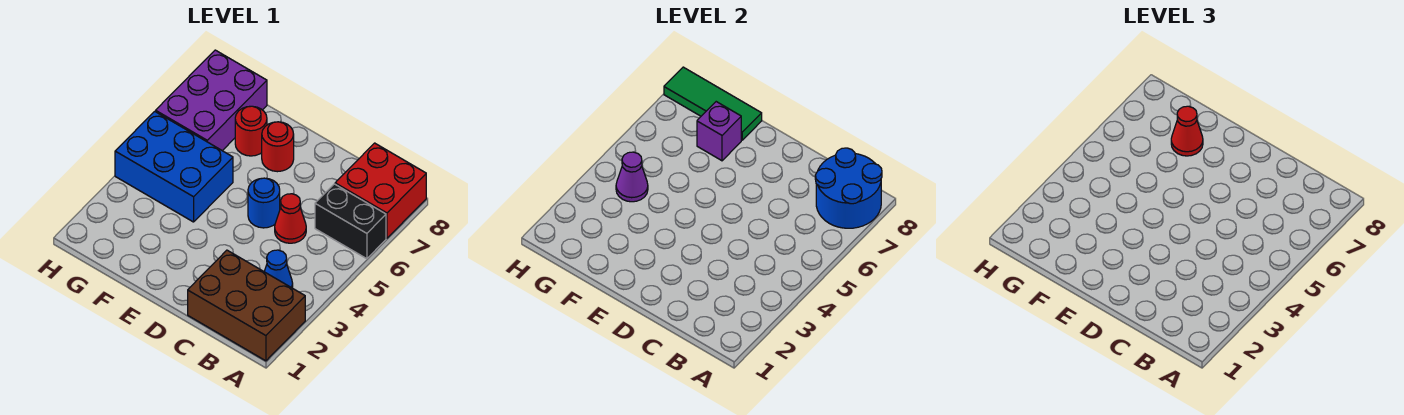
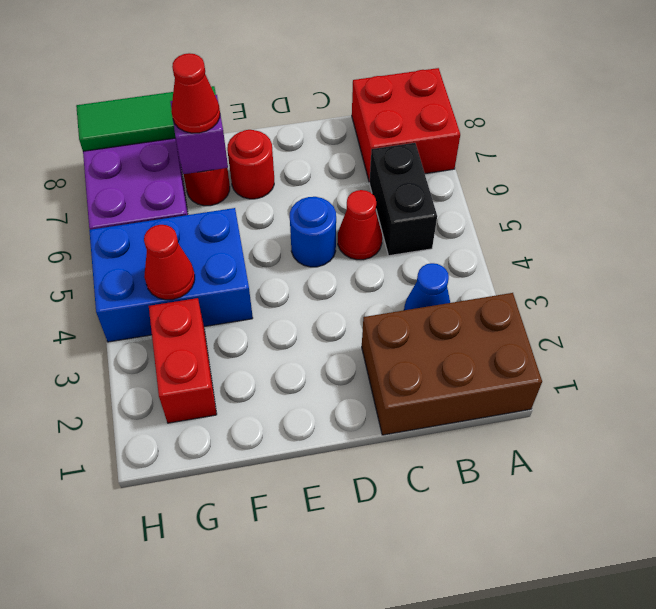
black 1x2 brick [315,184,386,259] -> black 1x2 brick turned to [370,143,437,256]
blue 2x2 round brick [815,148,882,228] -> none
none -> red 1x2 brick [149,298,217,423]
purple 1x1 cone [616,152,648,202] -> red 1x1 cone [144,225,195,300]

